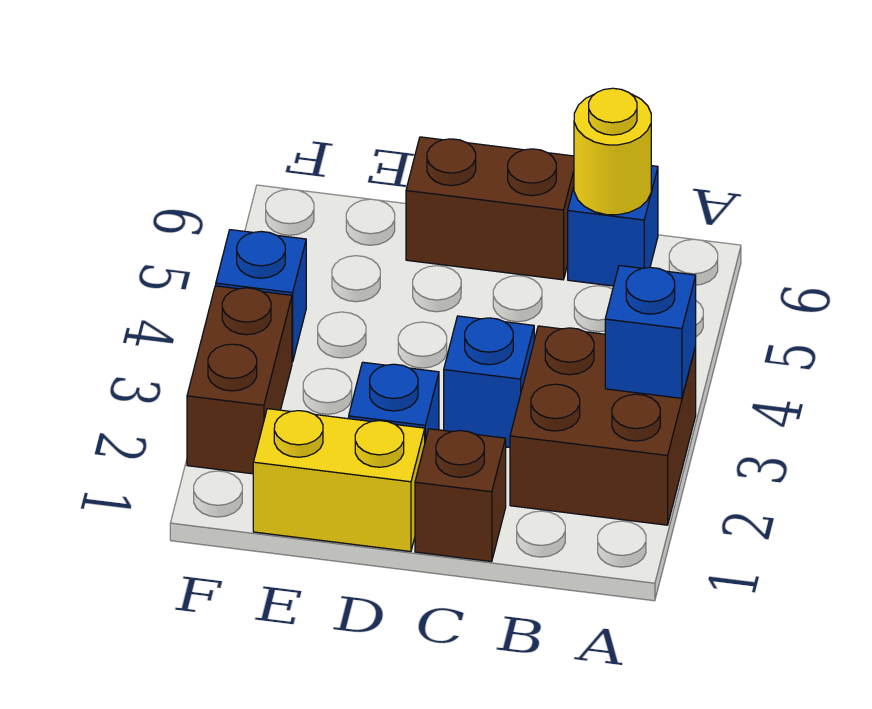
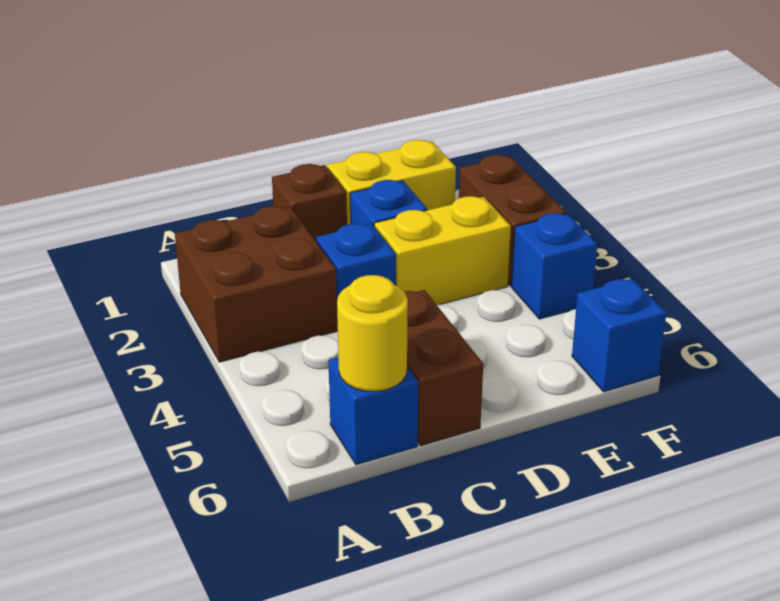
blue 1x1 brick [605,266,696,398] -> blue 1x1 brick moved to [572,279,666,392]
brown 1x2 brick [406,137,574,280] -> brown 1x2 brick turned to [404,290,483,446]
none -> yellow 1x2 brick [374,196,511,305]

